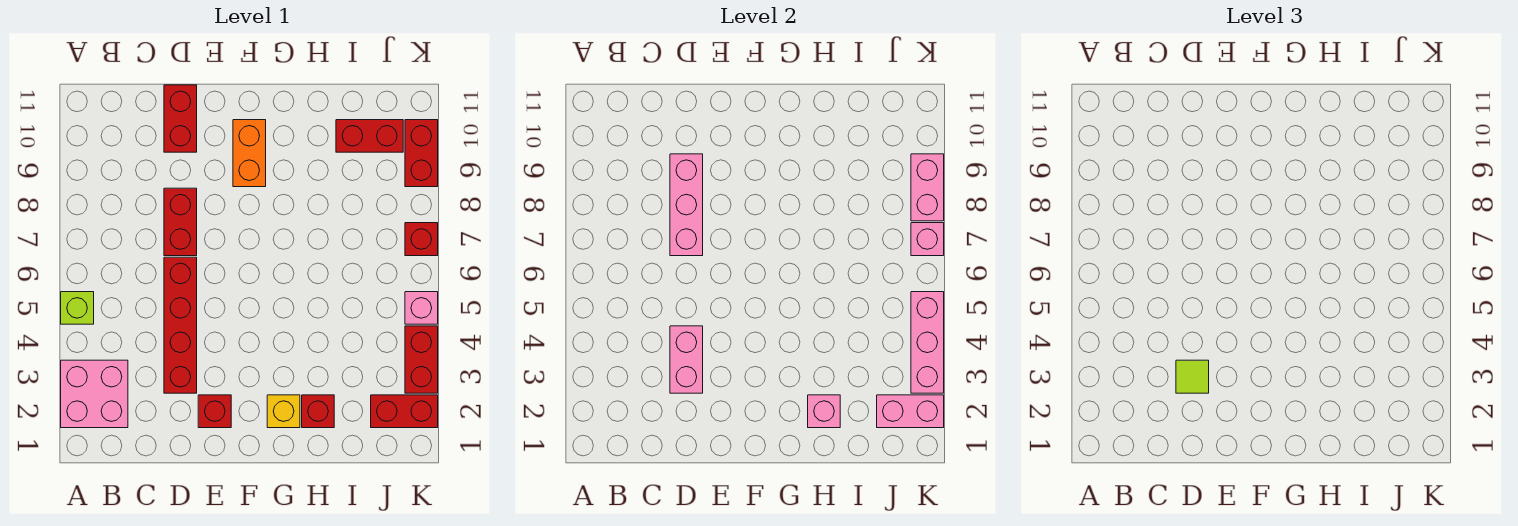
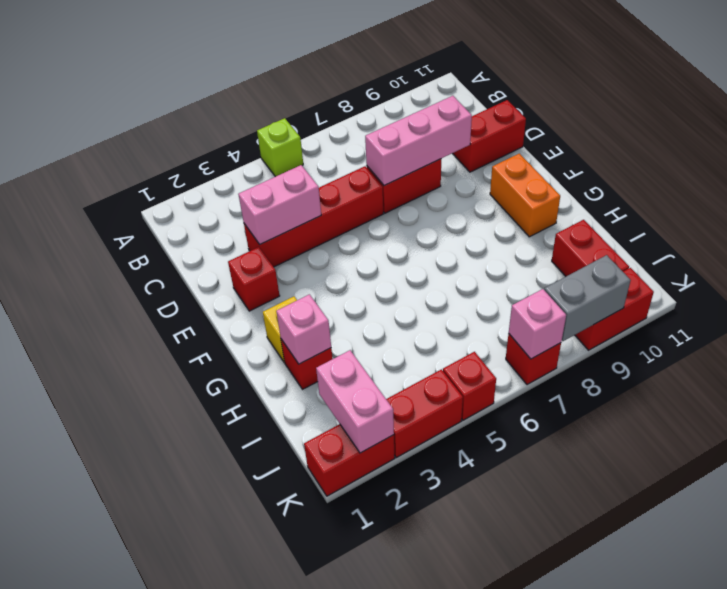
pink 2x2 brick [61,360,128,428] -> none
lime 1x1 tile [1176,360,1209,393] -> none
orange 1x2 brick [233,120,266,187] -> orange 1x2 brick turned to [490,153,560,237]
red 1x2 brick [371,395,438,428] -> red 1x2 brick turned to [304,424,395,496]
pink 1x3 brick [911,292,944,393] -> none
pink 1x1 brick [405,292,438,324] -> red 1x1 brick [443,352,496,420]
pink 1x2 brick [911,154,944,221] -> grey 1x2 brick [544,255,631,341]

